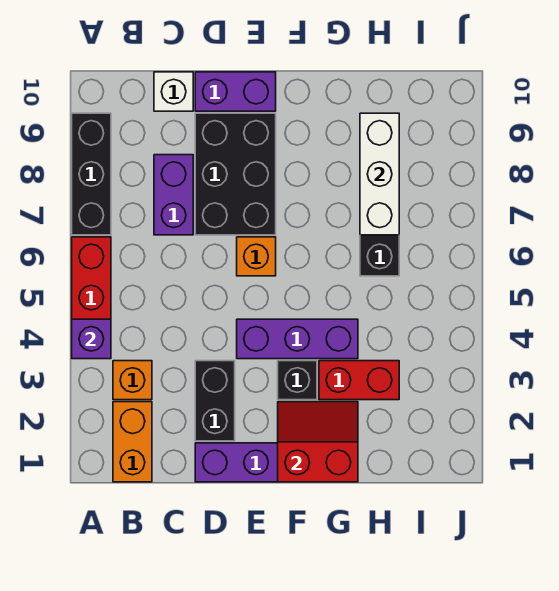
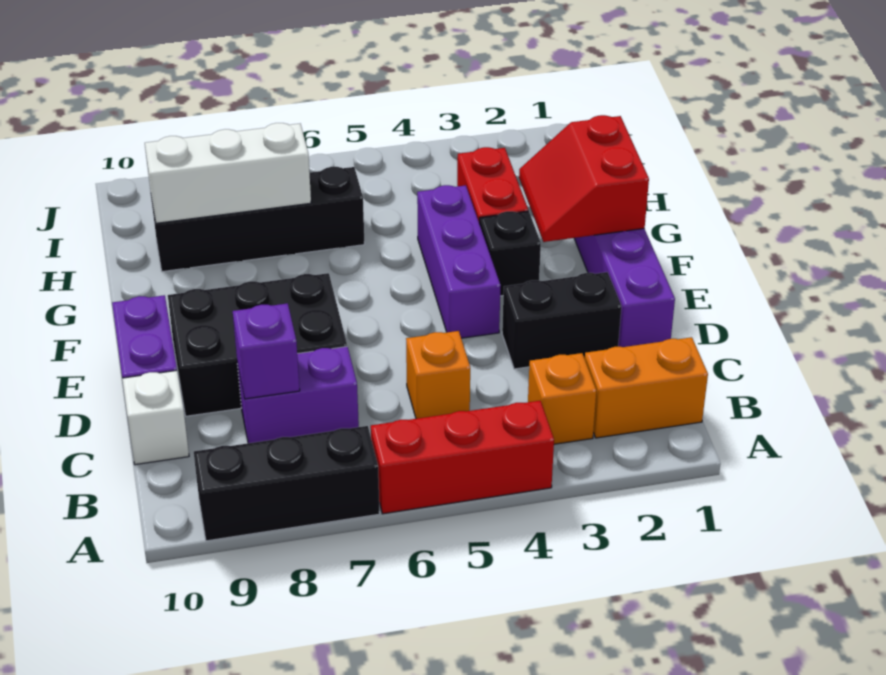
purple 1x1 brick [72,319,111,359] -> purple 1x1 brick moved to [233,303,300,399]
orange 1x1 brick [237,237,276,276] -> orange 1x1 brick moved to [406,331,470,419]

